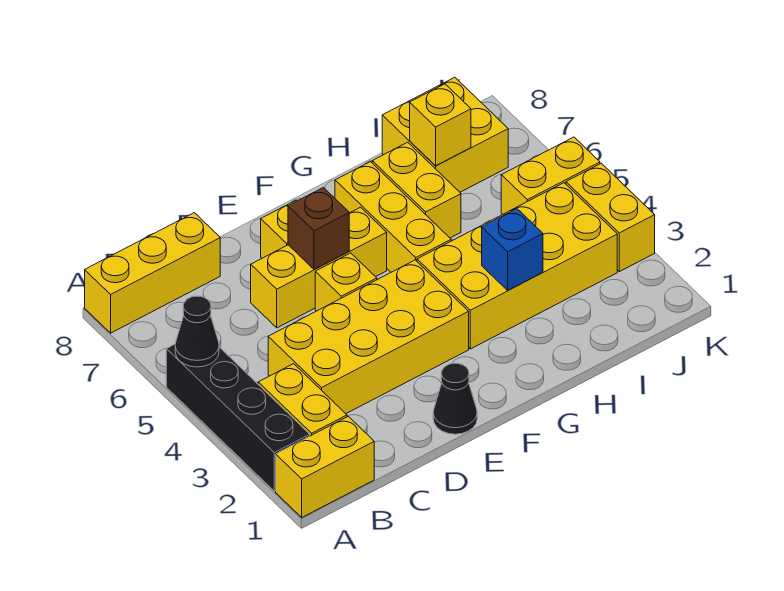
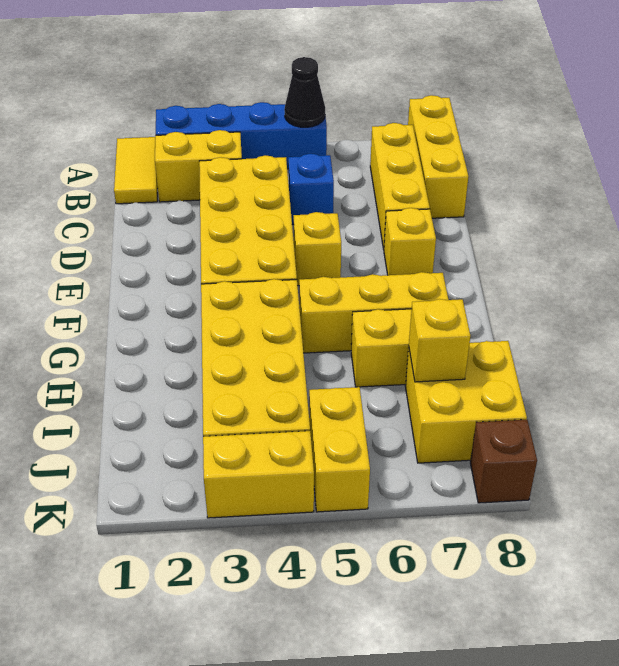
yellow 1x2 brick [276,416,374,517] -> yellow 1x2 tile [114,137,158,204]
black 1x4 brick [166,344,310,491] -> blue 1x4 brick [156,102,327,169]
yellow 1x3 brick [251,207,387,328] -> yellow 1x3 brick moved to [370,123,430,249]
black 1x1 cone [433,363,477,434] -> none
brown 1x1 brick [288,188,349,270] -> brown 1x1 brick moved to [470,420,537,503]
blue 1x1 brick [482,209,543,290] -> blue 1x1 brick moved to [288,154,334,225]

